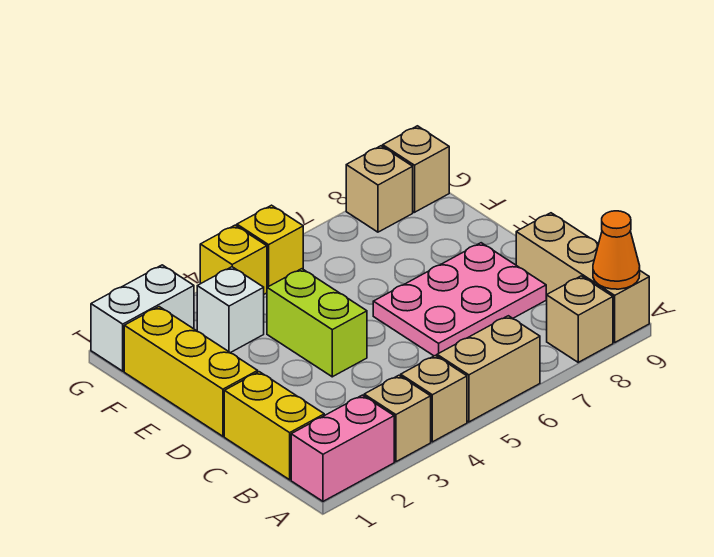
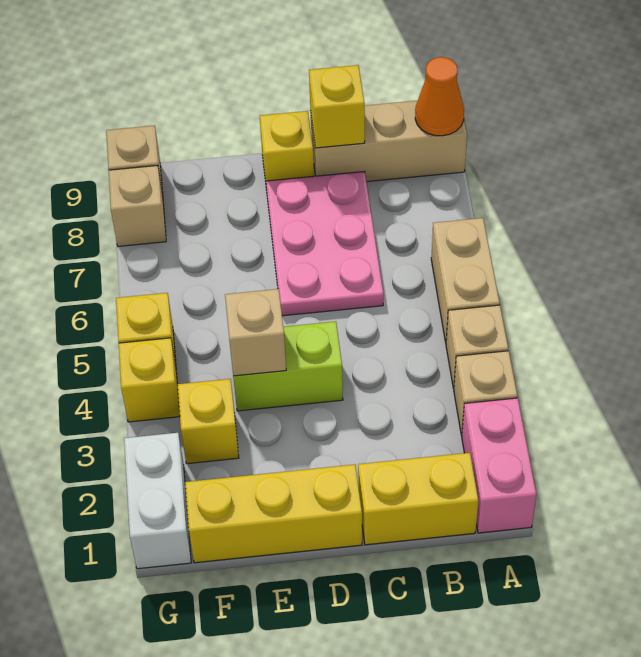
tan 1x1 brick [546,276,613,362] -> tan 1x1 brick moved to [225,289,286,376]
none -> yellow 1x1 brick [309,65,365,148]
none -> yellow 1x1 brick [260,111,314,182]
white 1x1 brick [197,267,264,353] -> yellow 1x1 brick [177,379,239,464]

